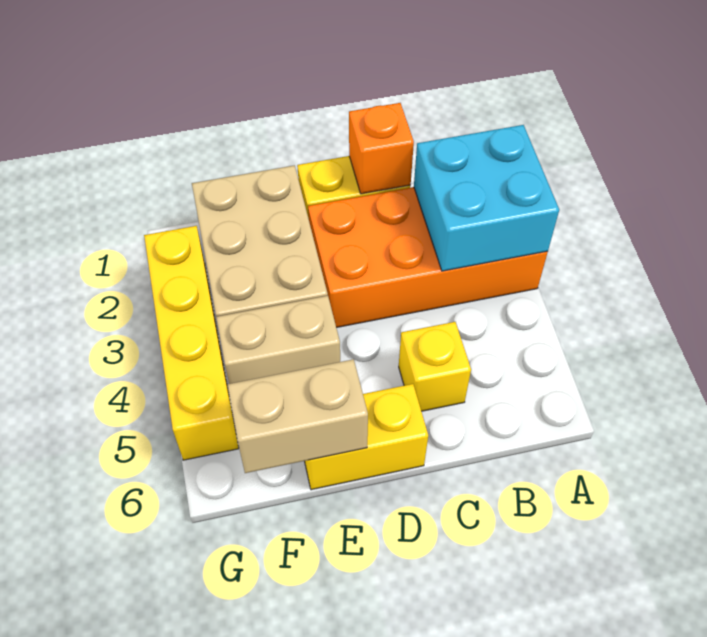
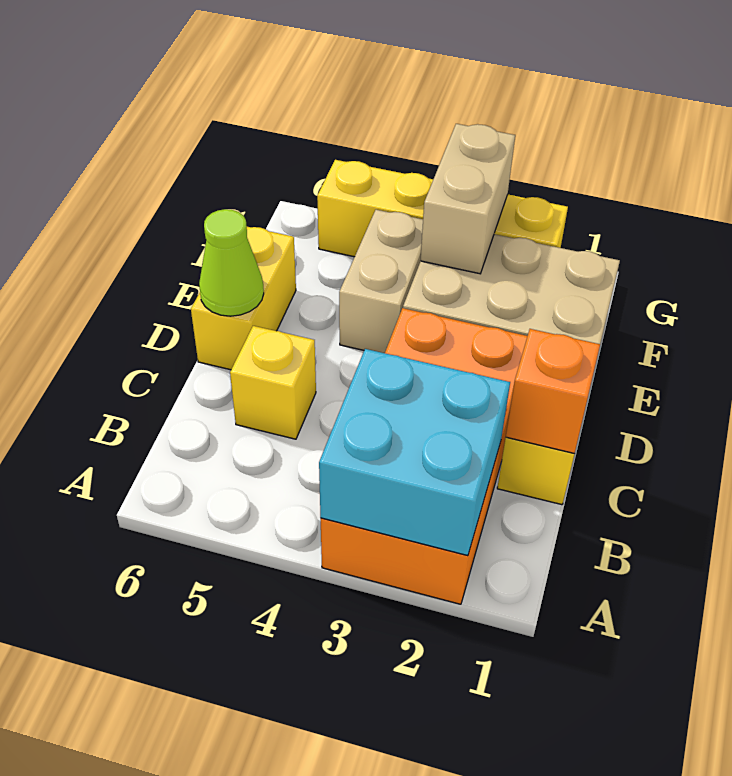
none -> lime 1x1 cone [199,209,264,316]
tan 1x2 brick [227,359,368,473] -> tan 1x2 brick moved to [420,124,515,274]

